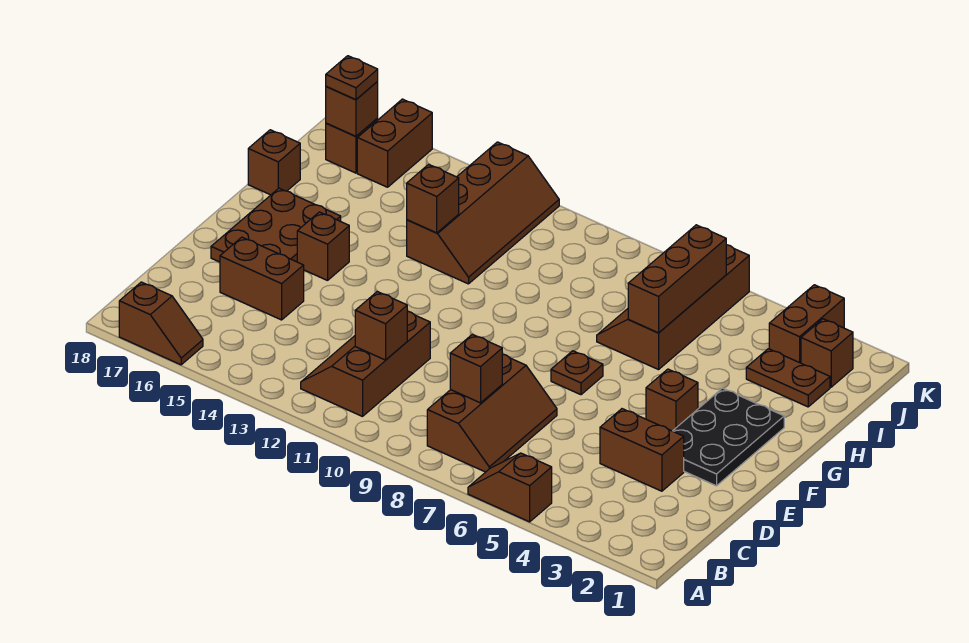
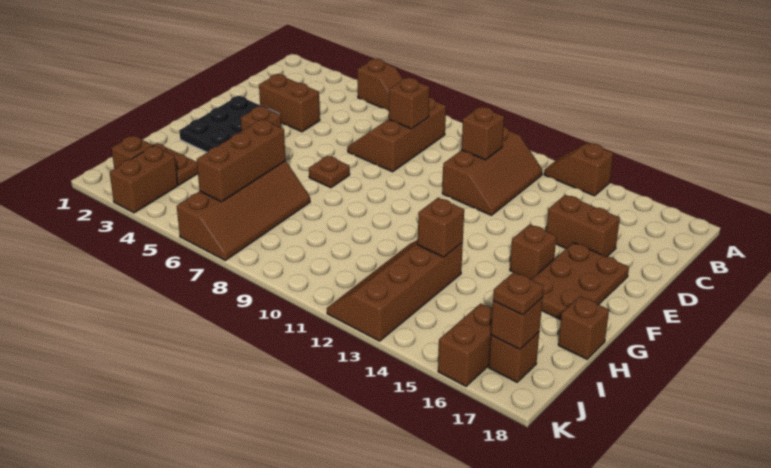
brown 1x2 slope [119,282,203,365] -> brown 1x2 slope moved to [544,143,613,196]

